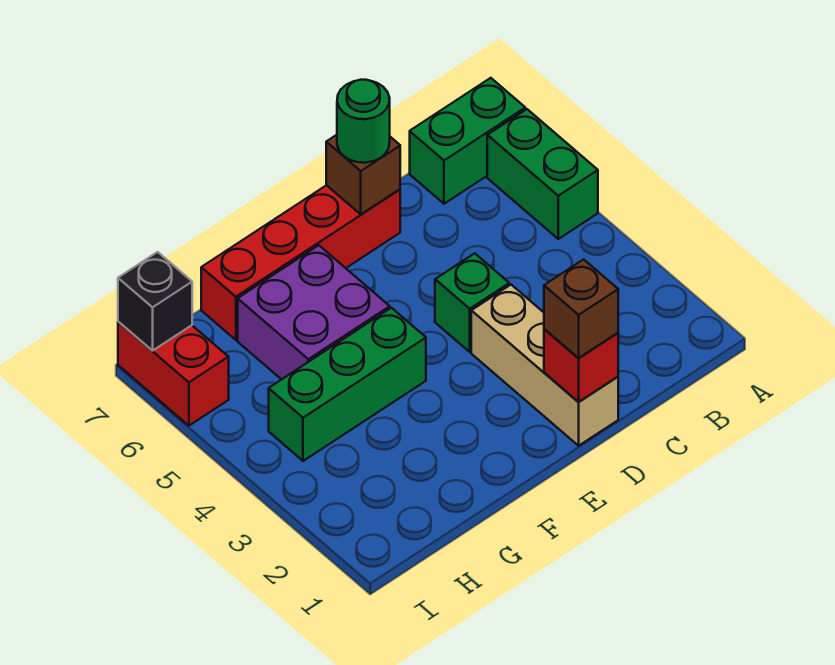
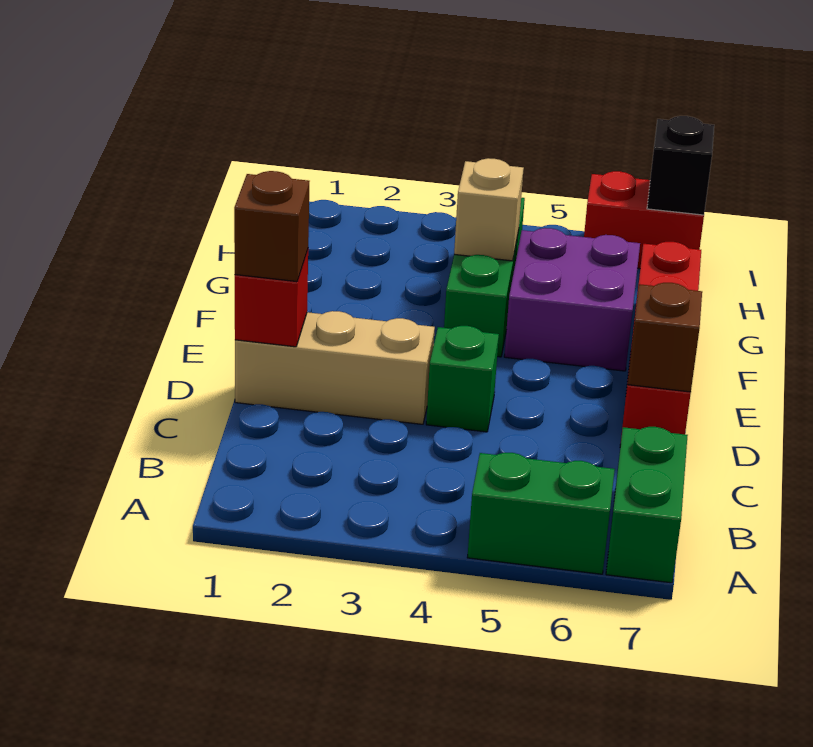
green 1x1 round brick [337,80,390,163] -> none
none -> tan 1x1 brick [454,158,524,261]

